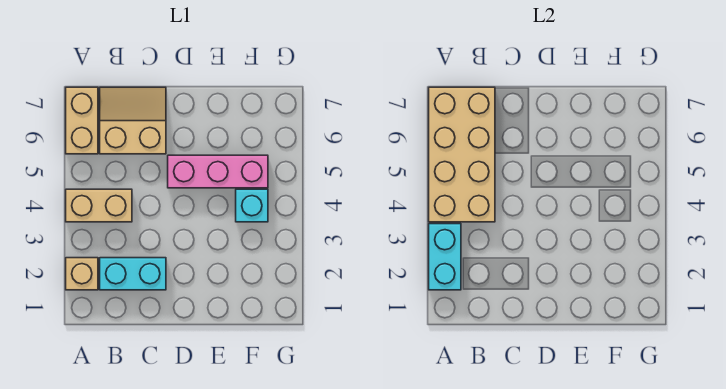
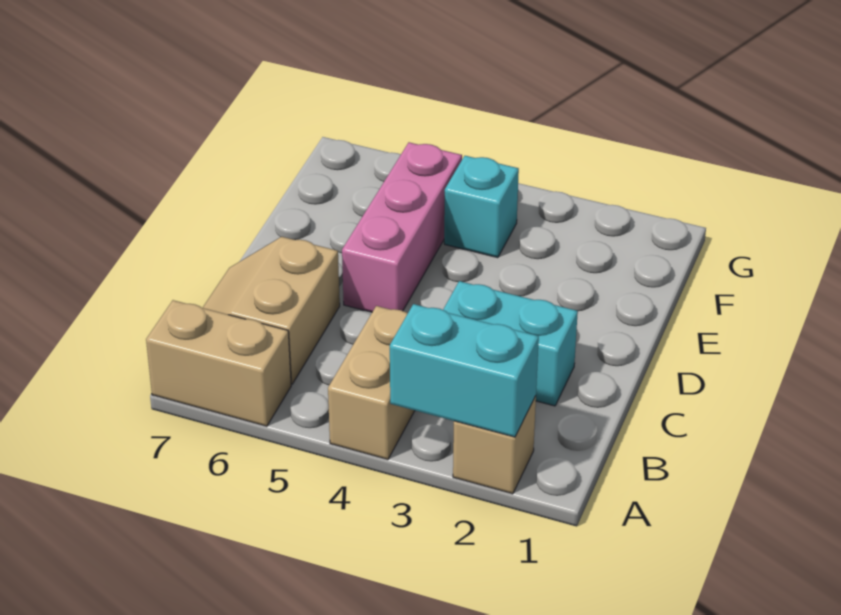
tan 2x4 brick [429,87,495,222] -> none
cyan 1x2 brick [100,258,166,290] -> cyan 1x2 brick turned to [443,281,578,406]

